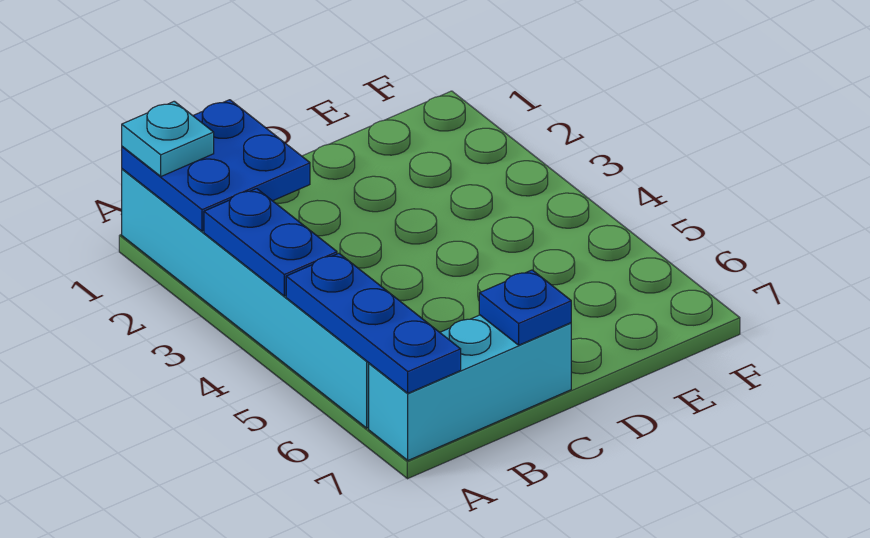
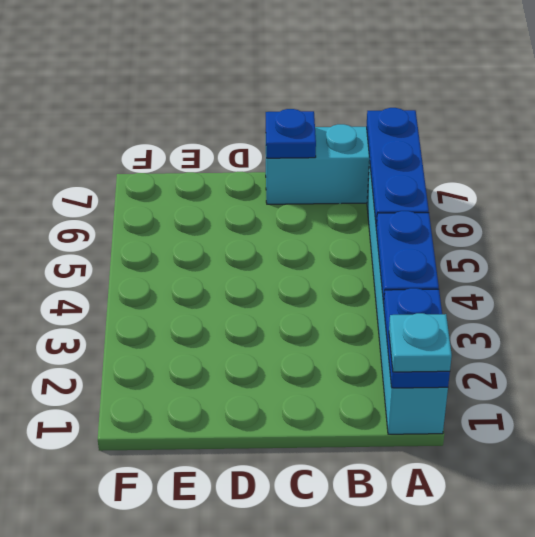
blue 2x2 plate [122,100,310,231] -> blue 1x2 plate [384,288,450,388]

